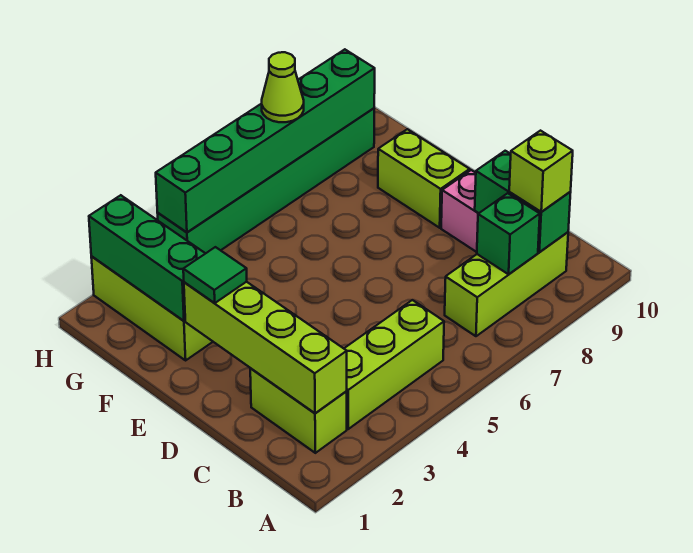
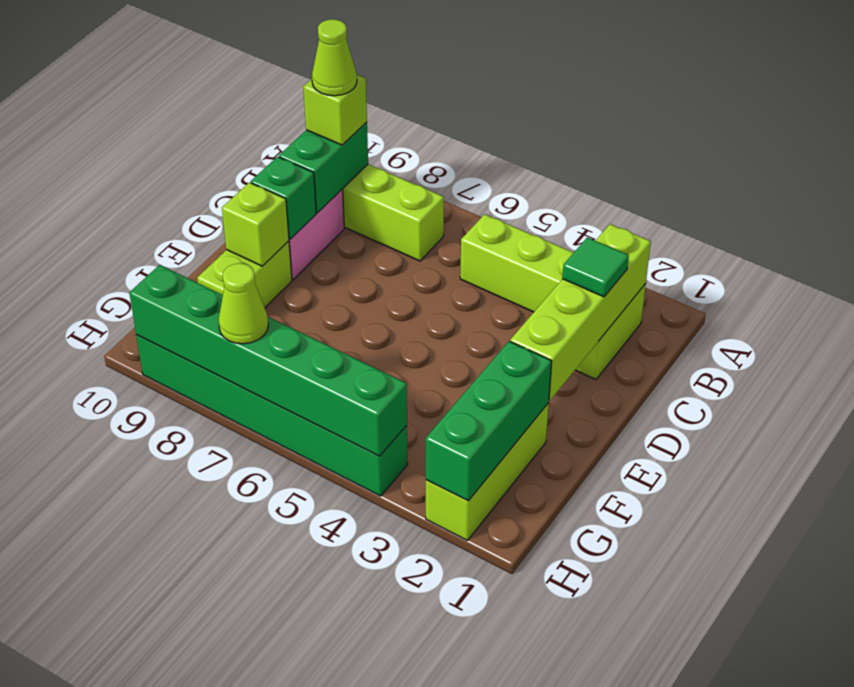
green 1x1 brick [477,193,540,274] -> green 1x1 brick moved to [251,157,316,239]
none -> lime 1x1 cone [312,19,357,96]
green 1x1 tile [183,247,247,303] -> green 1x1 tile moved to [562,237,629,297]
none -> lime 1x1 brick [222,183,289,266]

